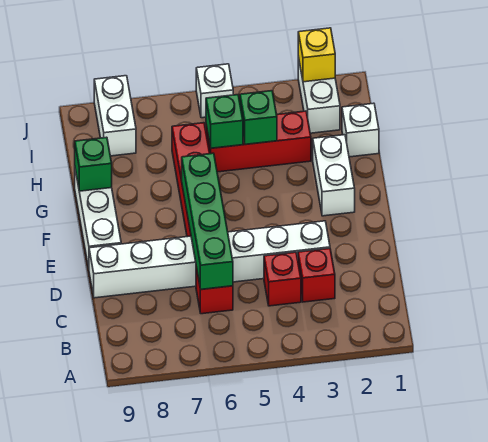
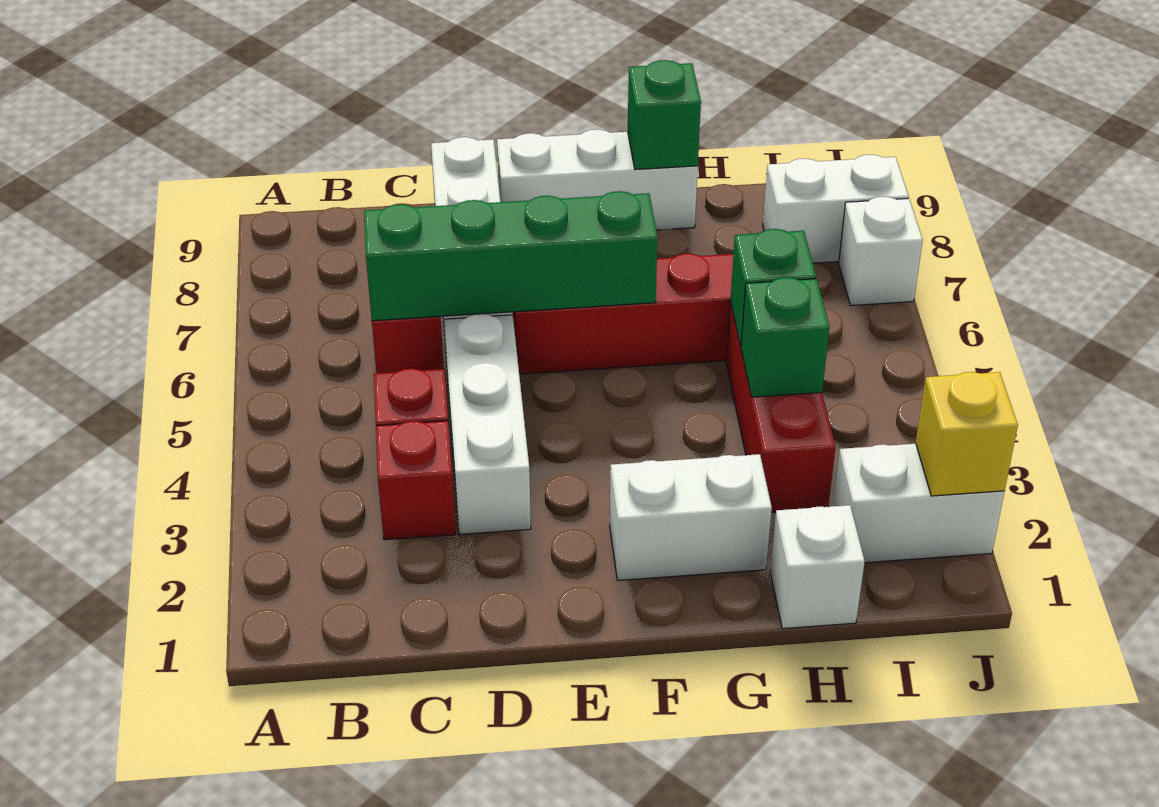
white 1x1 brick [196,64,233,118] -> white 1x1 brick moved to [839,197,923,306]

